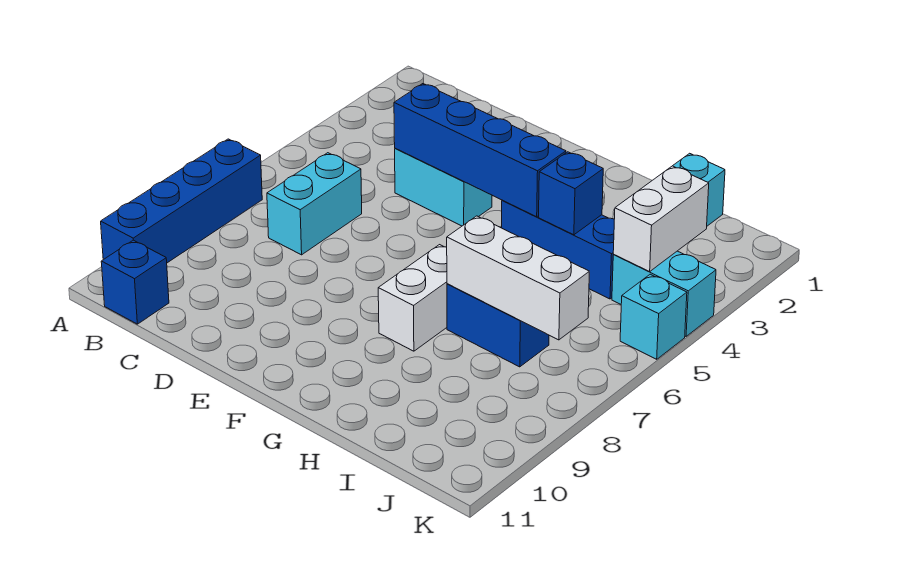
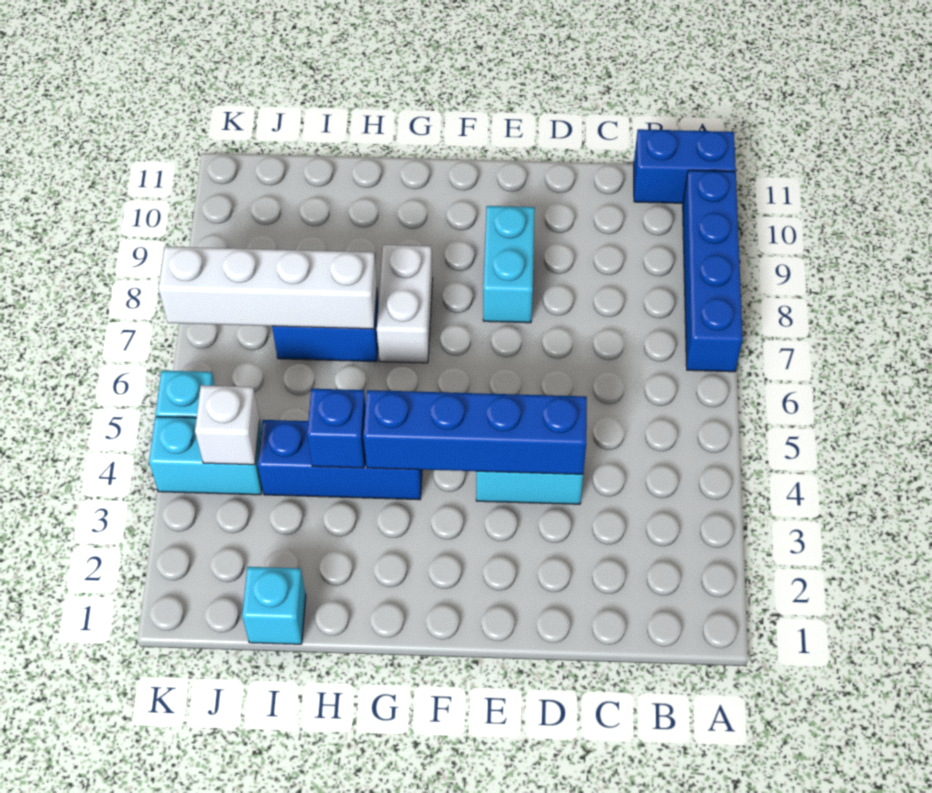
blue 1x1 brick [101,240,169,324] -> blue 1x2 brick [634,129,736,203]
cyan 1x2 brick [267,153,362,255] -> cyan 1x2 brick moved to [483,206,535,323]
white 1x3 brick [447,216,589,340] -> white 1x4 brick [159,247,377,329]
white 1x2 brick [613,166,709,272] -> white 1x1 brick [195,385,260,465]

